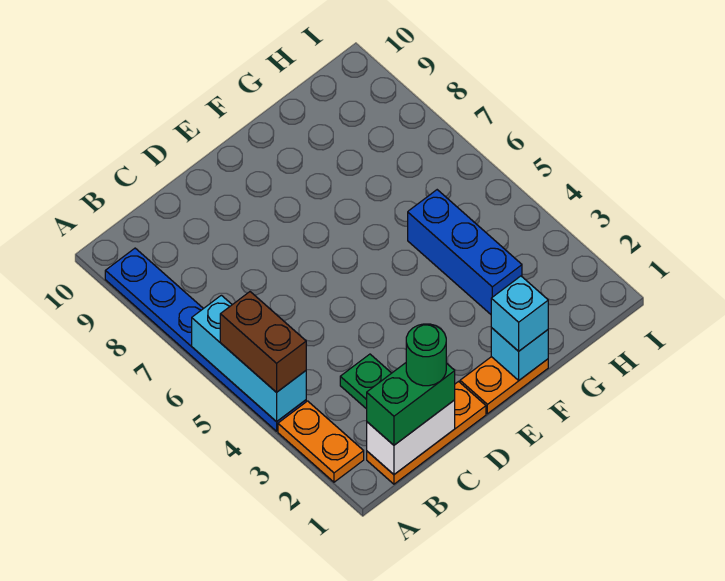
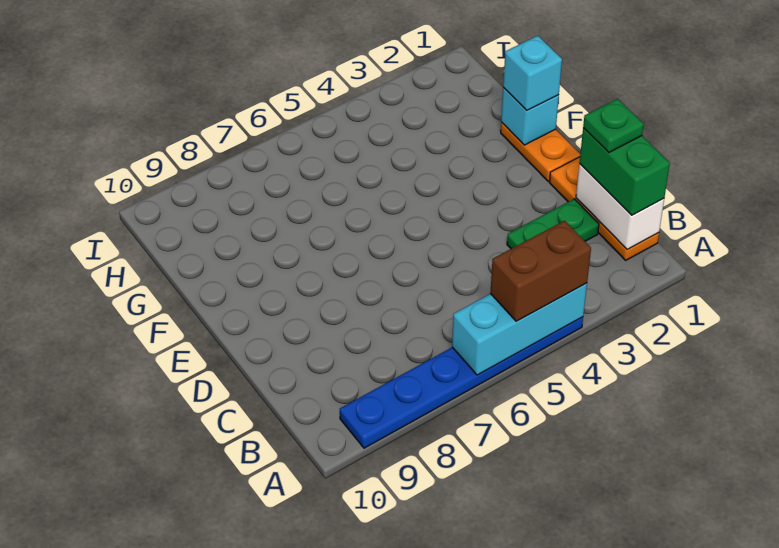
orange 1x2 plate [278,401,364,482] -> none
green 1x1 round brick [406,324,446,386] -> green 1x1 plate [583,99,644,152]
blue 1x3 brick [408,190,522,314] -> none

